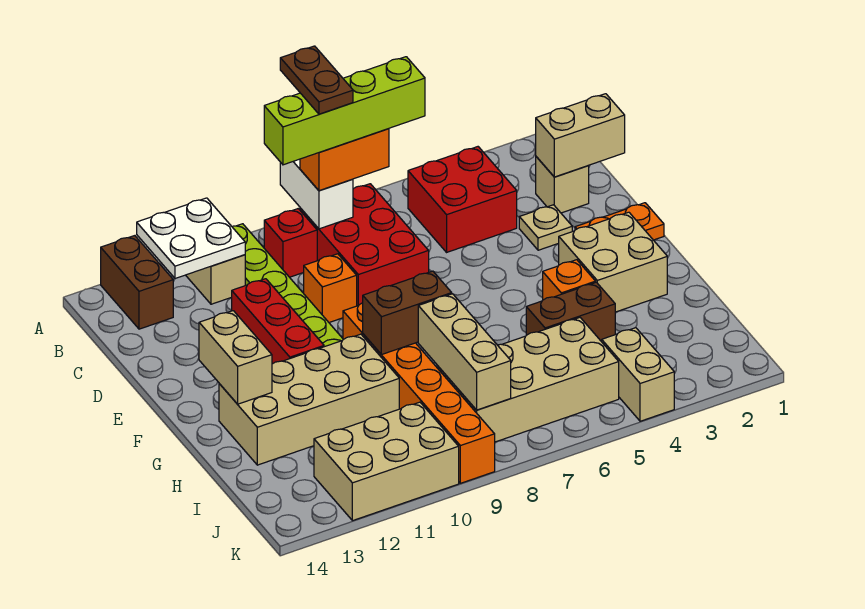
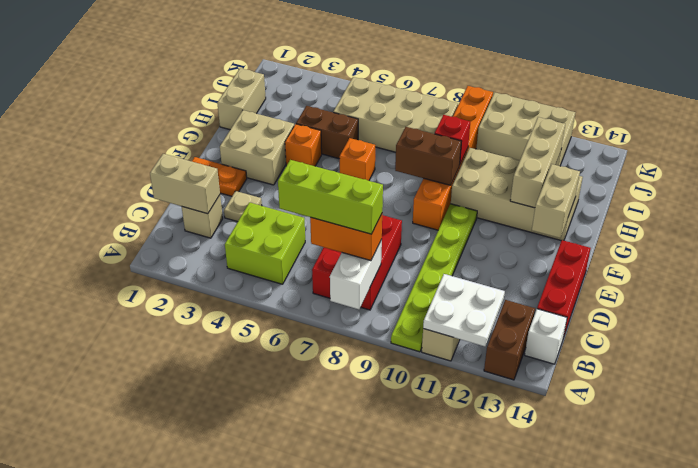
brown 1x2 plate [280,46,353,114] -> none
red 2x2 brick [408,147,517,252] -> lime 2x2 brick [225,202,305,284]
lime 1x4 brick [264,57,425,165] -> lime 1x3 brick [278,160,383,234]
red 1x1 brick [264,209,317,277] -> red 1x1 brick moved to [435,115,470,164]
none -> white 1x1 brick [525,309,567,364]
orange 1x1 brick [304,254,357,322] -> orange 1x1 brick moved to [340,138,375,181]
red 1x3 brick [232,279,324,364] -> red 1x3 brick moved to [537,240,591,338]
tan 1x3 brick [418,294,511,410] -> tan 1x3 brick moved to [510,117,565,208]
tan 1x2 brick [602,328,674,421] -> tan 1x2 brick moved to [217,68,266,130]

